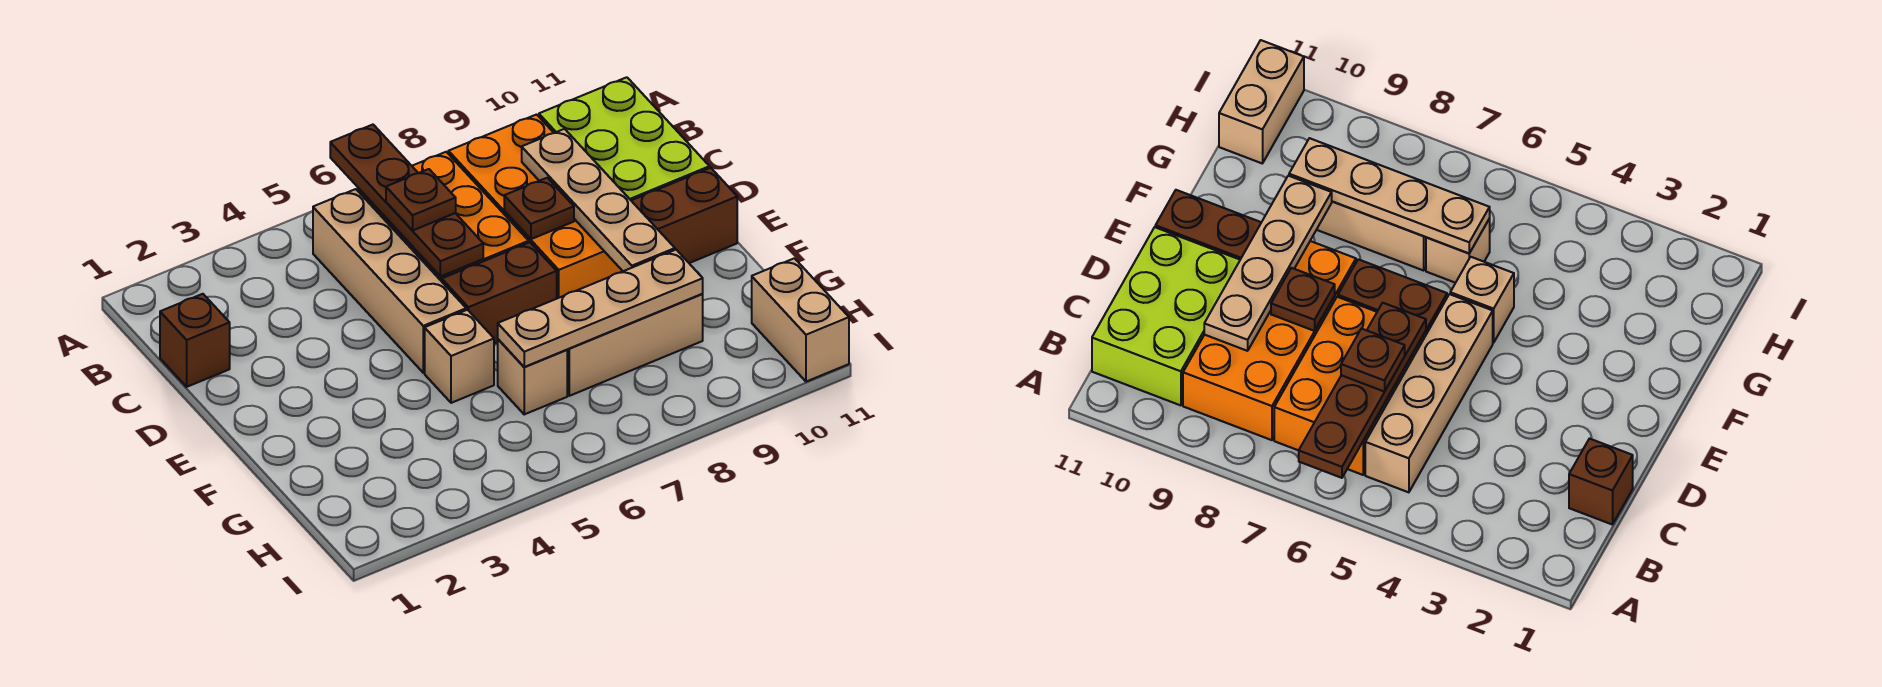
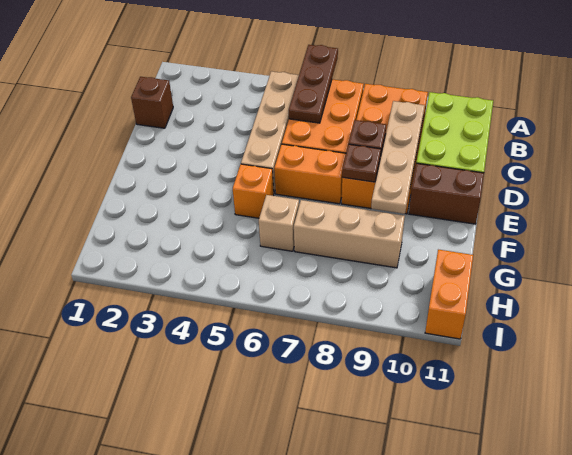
brown 1x4 plate [330,125,483,277] -> brown 1x3 plate [289,45,338,123]
brown 1x1 plate [386,169,456,231] -> brown 1x1 plate moved to [342,144,381,182]
brown 1x2 brick [442,242,557,344] -> orange 1x2 brick [274,144,346,204]
tan 1x1 brick [425,310,494,403] -> orange 1x1 brick [233,164,274,218]
tan 1x4 plate [498,250,703,367] -> none
tan 1x2 brick [752,258,849,382] -> orange 1x2 brick [425,250,473,339]

